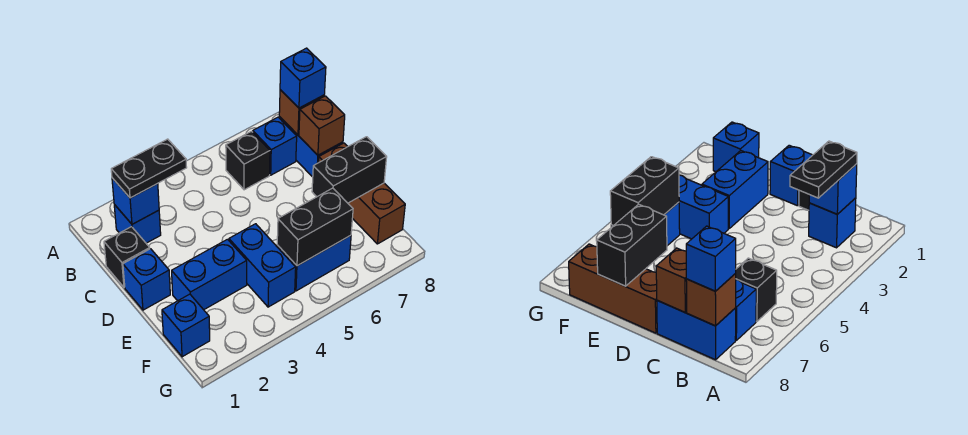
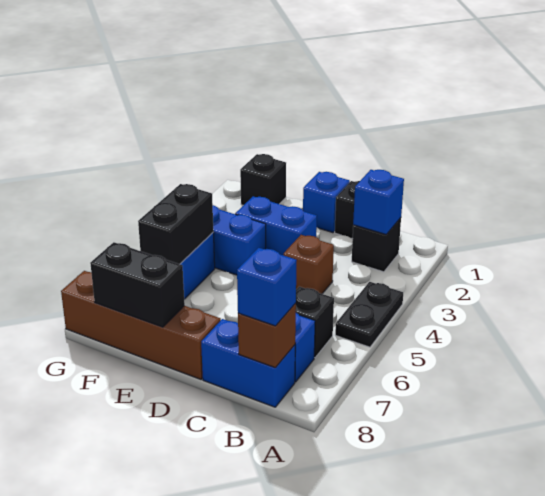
blue 1x1 brick [114,205,161,243] -> black 1x1 brick [352,218,401,272]
black 1x2 plate [111,139,187,198] -> black 1x2 plate moved to [335,282,403,347]
brown 1x1 brick [299,96,345,155] -> brown 1x1 brick moved to [284,235,334,294]
brown 1x3 brick [319,143,405,244] -> brown 1x4 brick [61,271,221,379]
blue 1x2 brick [172,239,247,310] -> blue 1x2 brick turned to [235,196,317,255]
black 1x2 brick [312,137,387,203] -> black 1x2 brick turned to [90,242,185,327]
blue 1x1 brick [162,294,210,357] -> black 1x1 brick [240,154,286,205]

